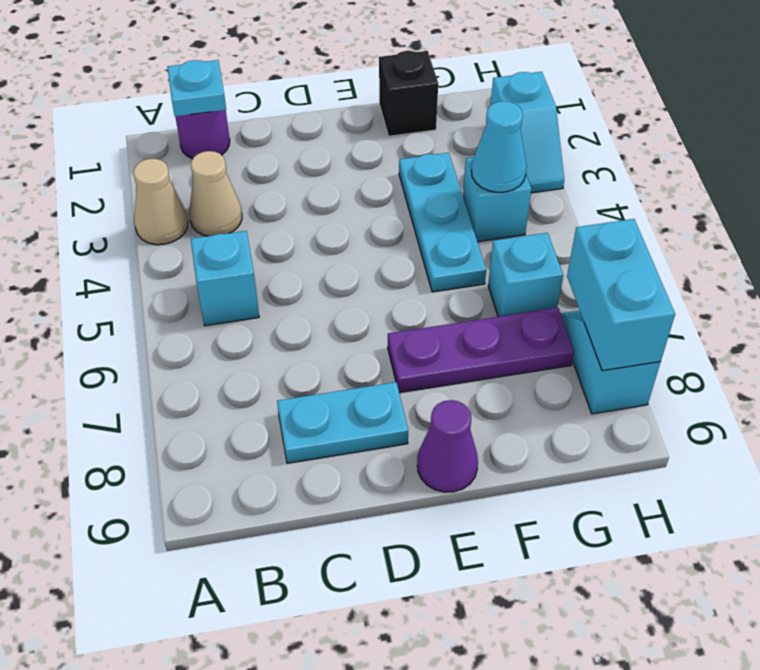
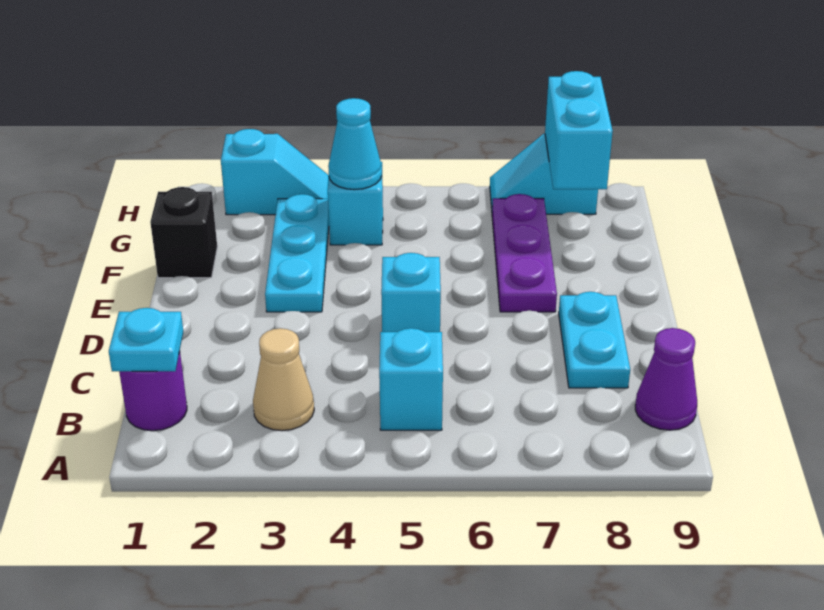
tan 1x1 cone [133,159,188,245] -> none
purple 1x1 cone [417,400,478,492] -> purple 1x1 cone moved to [635,328,697,430]
cyan 1x3 plate [399,153,486,292] -> cyan 1x3 plate turned to [265,194,329,312]
cyan 1x1 brick [488,233,563,317] -> cyan 1x1 brick moved to [381,253,441,332]
cyan 1x2 brick [567,219,675,371] -> cyan 1x2 brick turned to [545,71,613,189]

